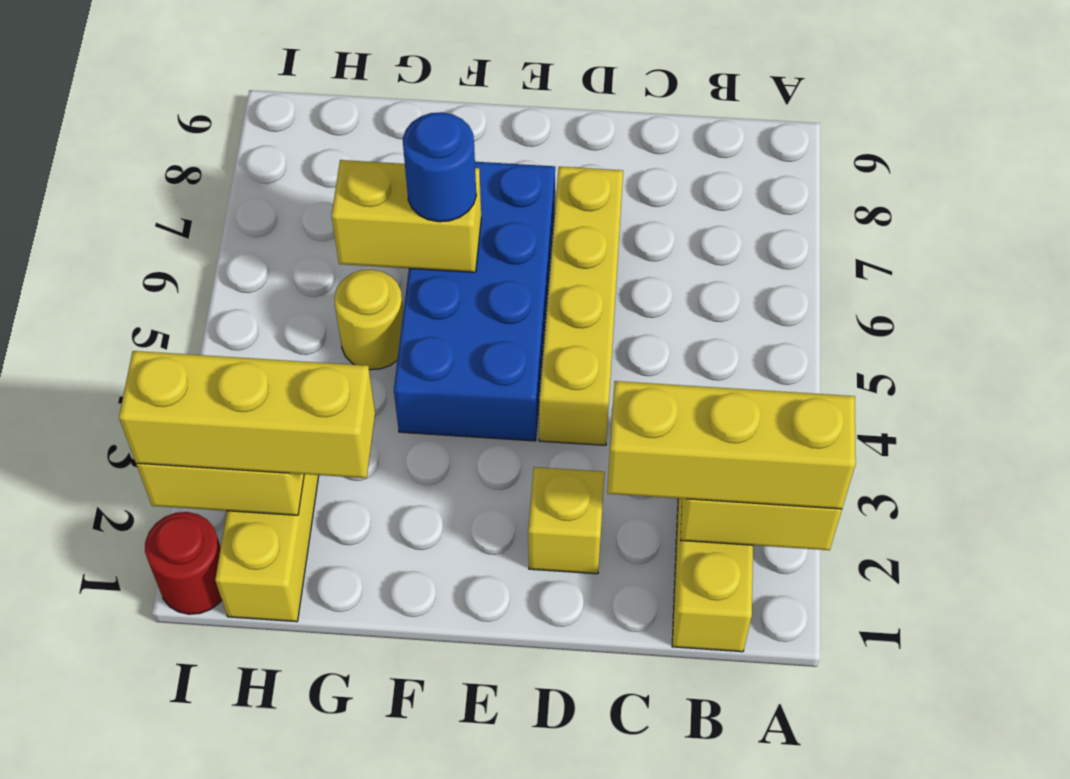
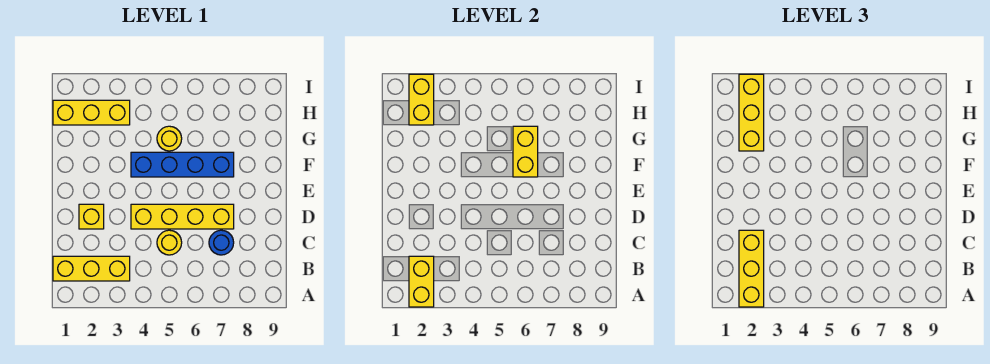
none -> yellow 1x1 round brick [157,230,182,255]
blue 2x4 brick [394,162,555,441] -> blue 1x4 brick [131,152,234,177]
blue 1x1 round brick [403,112,476,222] -> blue 1x1 round brick moved to [209,230,234,255]
red 1x1 round brick [145,512,222,614] -> none

